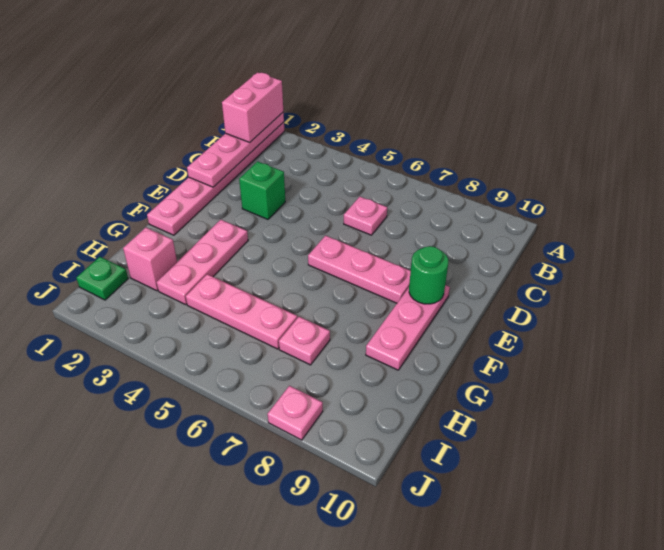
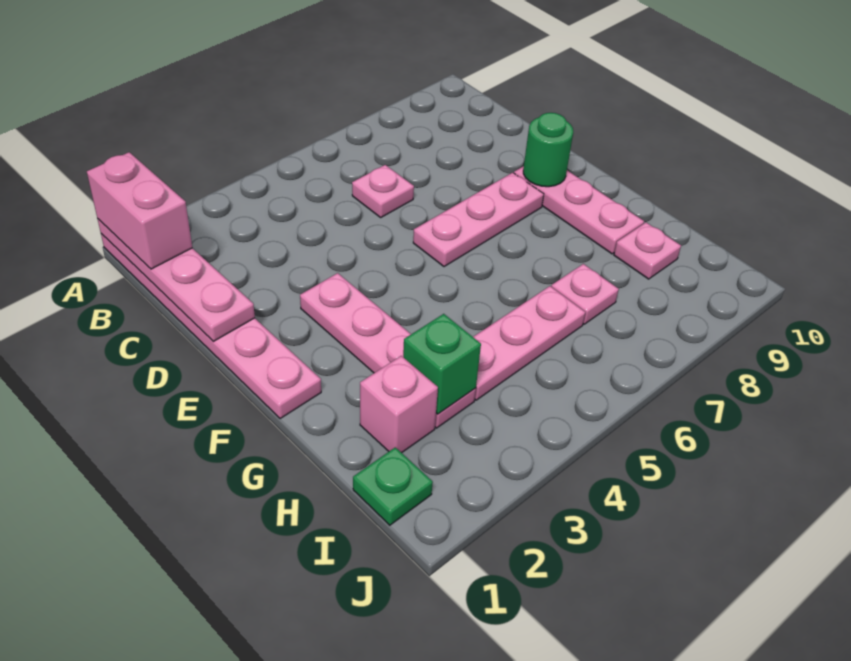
green 1x1 brick [239,161,285,219] -> green 1x1 brick moved to [403,314,481,414]
pink 1x3 plate [157,220,248,305] -> pink 1x4 plate [300,273,476,428]
pink 1x1 plate [268,386,323,440] -> pink 1x1 plate moved to [614,223,681,279]

